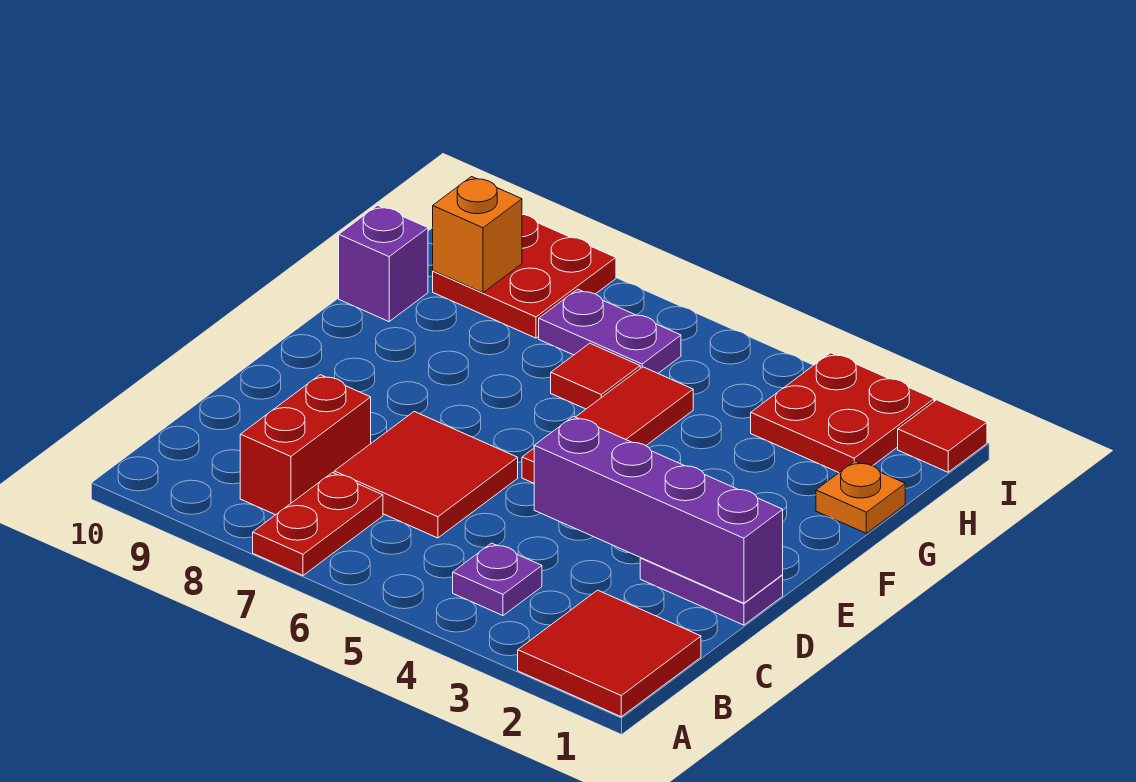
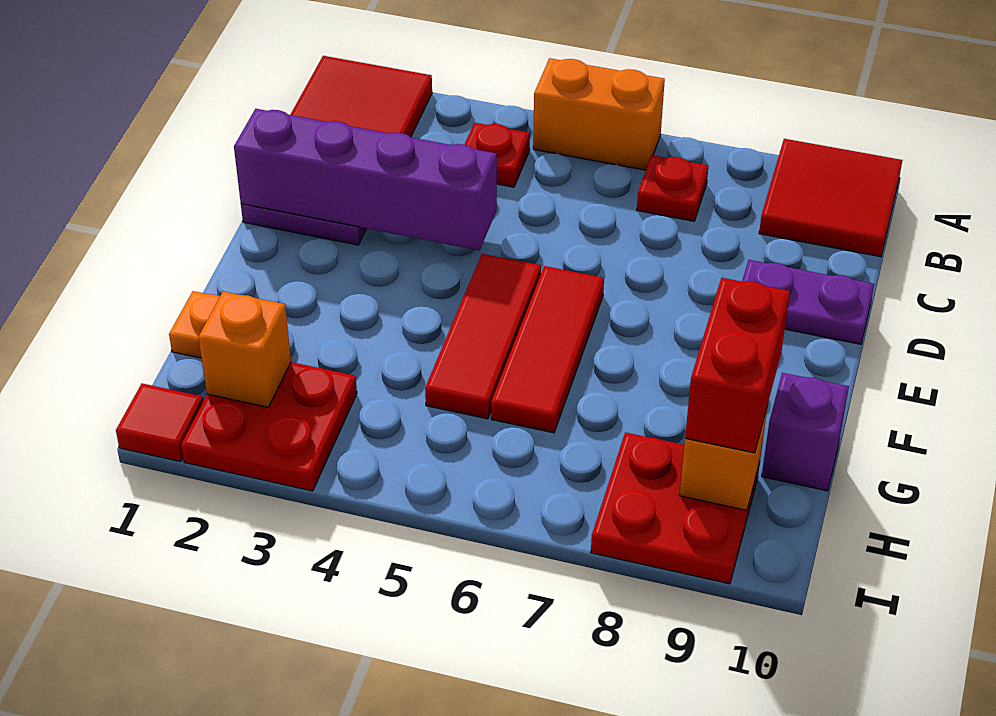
none -> orange 1x2 brick [533,58,665,170]
red 1x2 plate [253,473,383,575] -> red 1x1 plate [637,155,709,221]
purple 1x1 plate [453,543,542,616] -> red 1x1 plate [464,123,530,187]
red 1x2 brick [240,375,371,515] -> red 1x2 brick moved to [685,278,790,453]
red 2x2 tile [334,412,518,538] -> red 2x2 tile moved to [759,139,902,257]
red 1x1 tile [551,343,640,409] -> red 1x3 tile [491,266,604,433]
none -> orange 1x1 brick [198,292,291,407]
purple 1x2 plate [539,289,681,373] -> purple 1x2 plate moved to [742,260,874,344]

